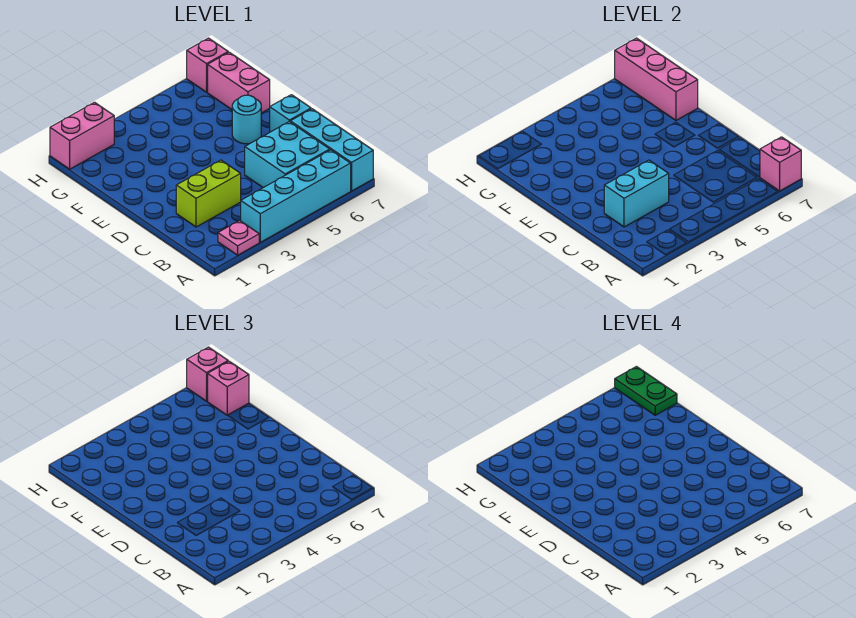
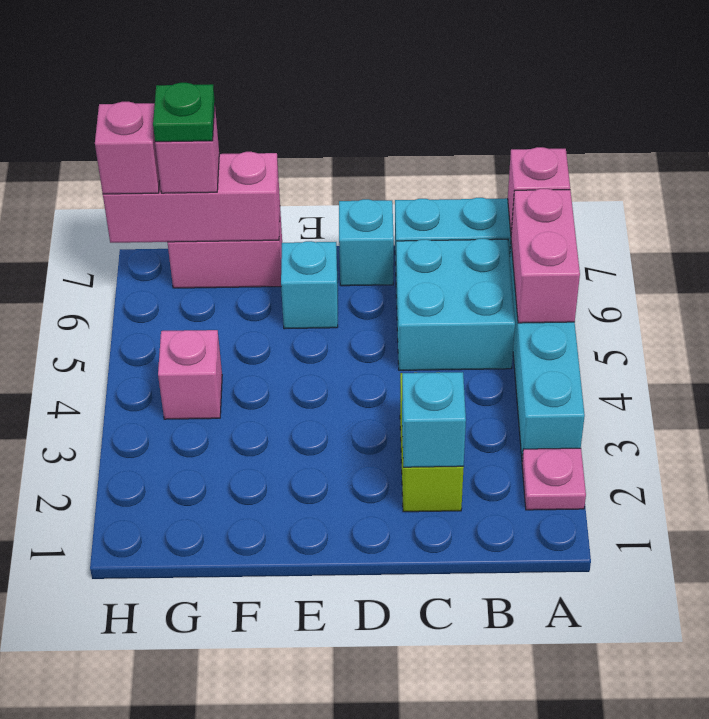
cyan 1x2 brick [604,160,669,227] -> cyan 1x1 brick [402,372,466,467]
cyan 1x1 round brick [232,95,261,144] -> cyan 1x1 brick [281,241,338,329]
green 1x2 plate [615,367,677,415] -> green 1x1 plate [153,83,215,142]
pink 1x2 brick [50,102,114,169] -> pink 1x2 brick moved to [511,189,580,323]
pink 1x1 brick [187,38,228,92] -> pink 1x1 brick moved to [158,330,222,419]

